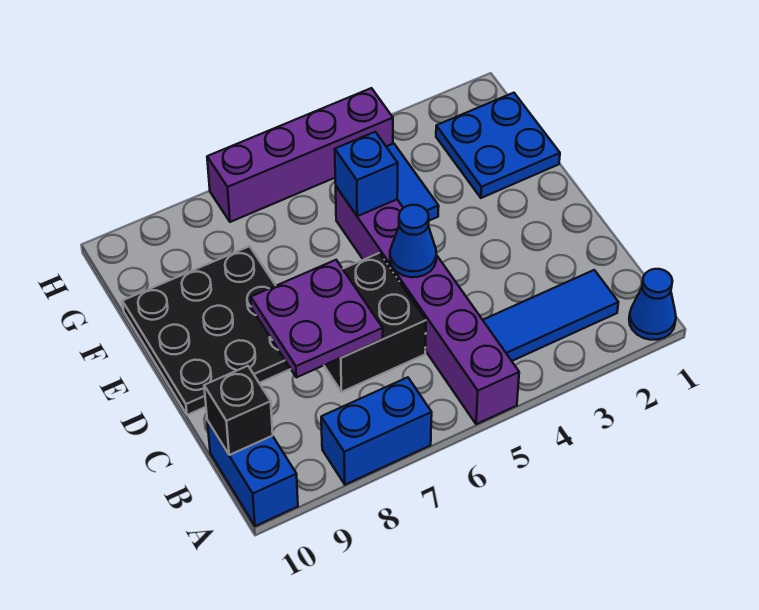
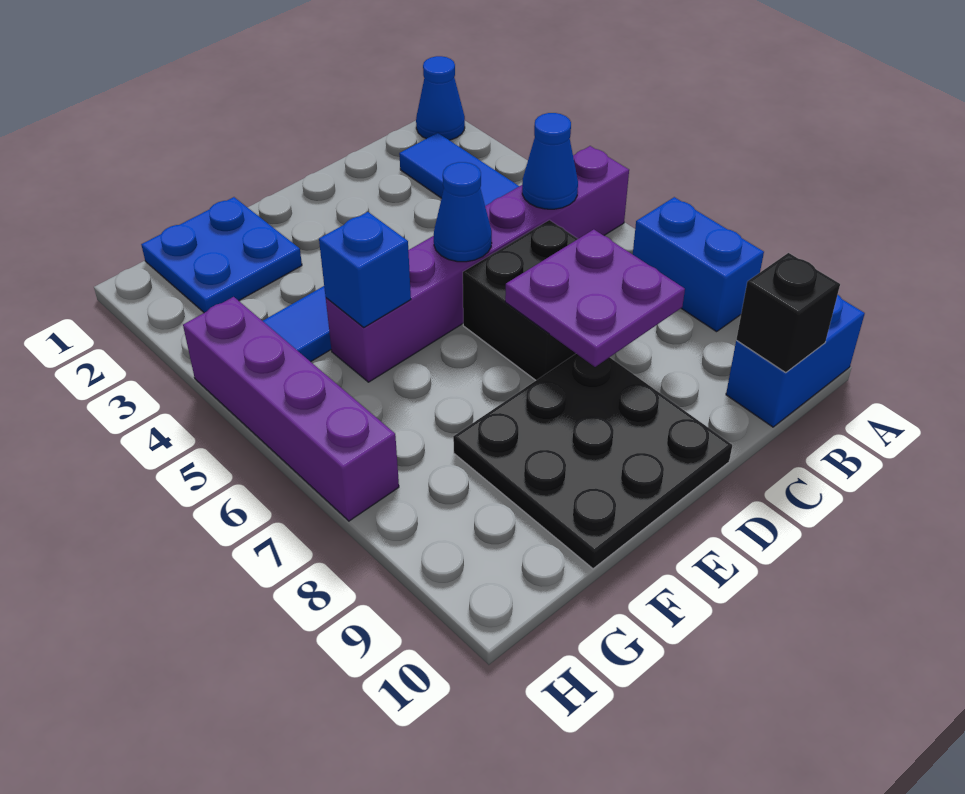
none -> blue 1x1 cone [522,113,578,209]

